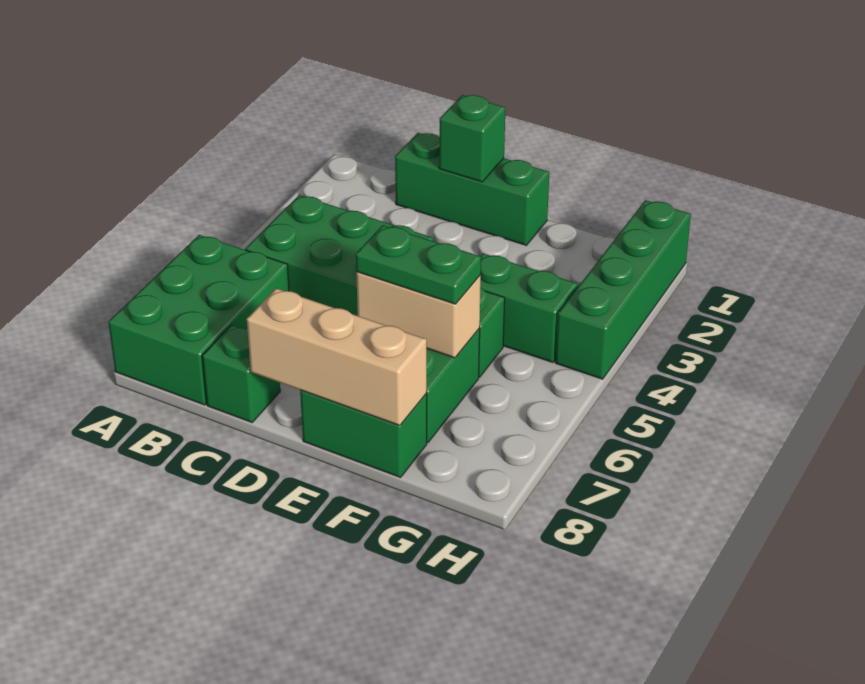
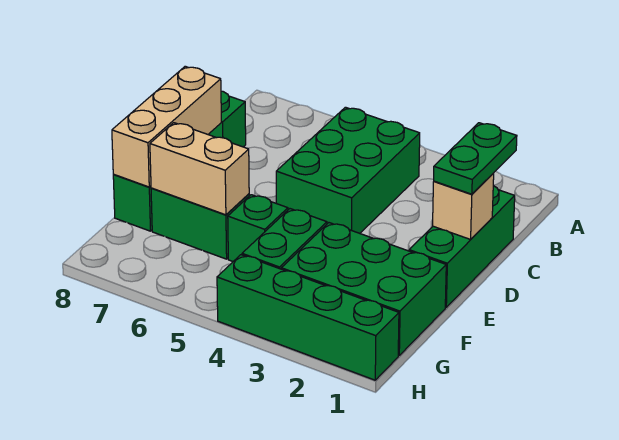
green 2x3 brick [108,235,289,405] -> green 2x3 brick moved to [281,223,446,355]
green 1x1 brick [439,95,505,182] -> tan 1x1 brick [433,173,494,239]
tan 1x2 brick [356,272,481,358] -> tan 1x2 brick turned to [150,123,249,215]
green 1x2 plate [356,225,481,304] -> green 1x2 plate moved to [434,123,517,194]

